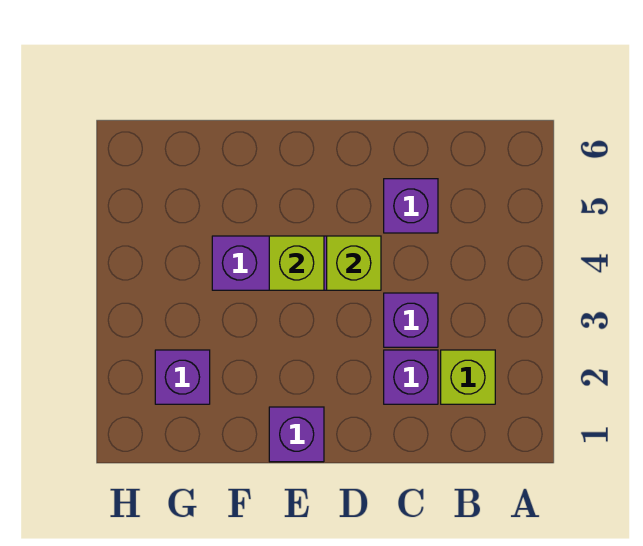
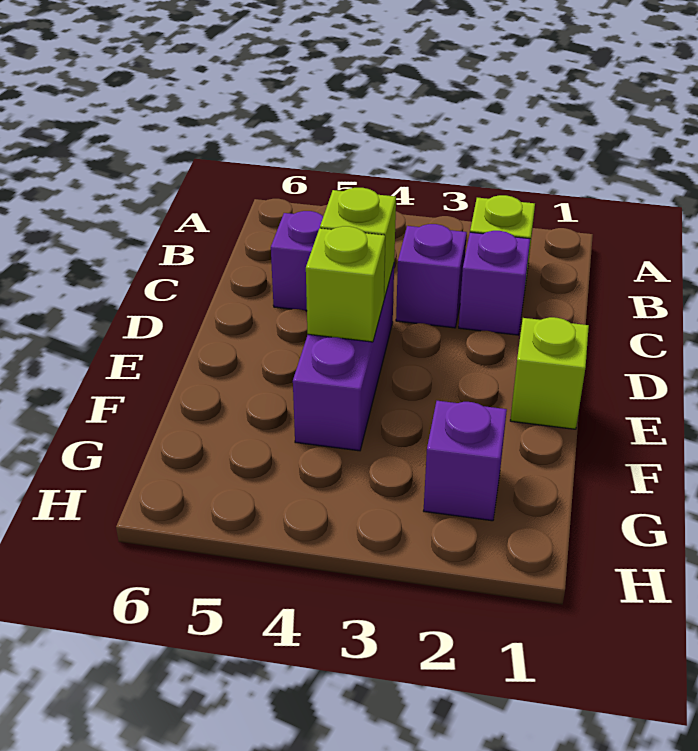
purple 1x1 brick [269,407,324,462] -> lime 1x1 brick [510,317,589,429]

